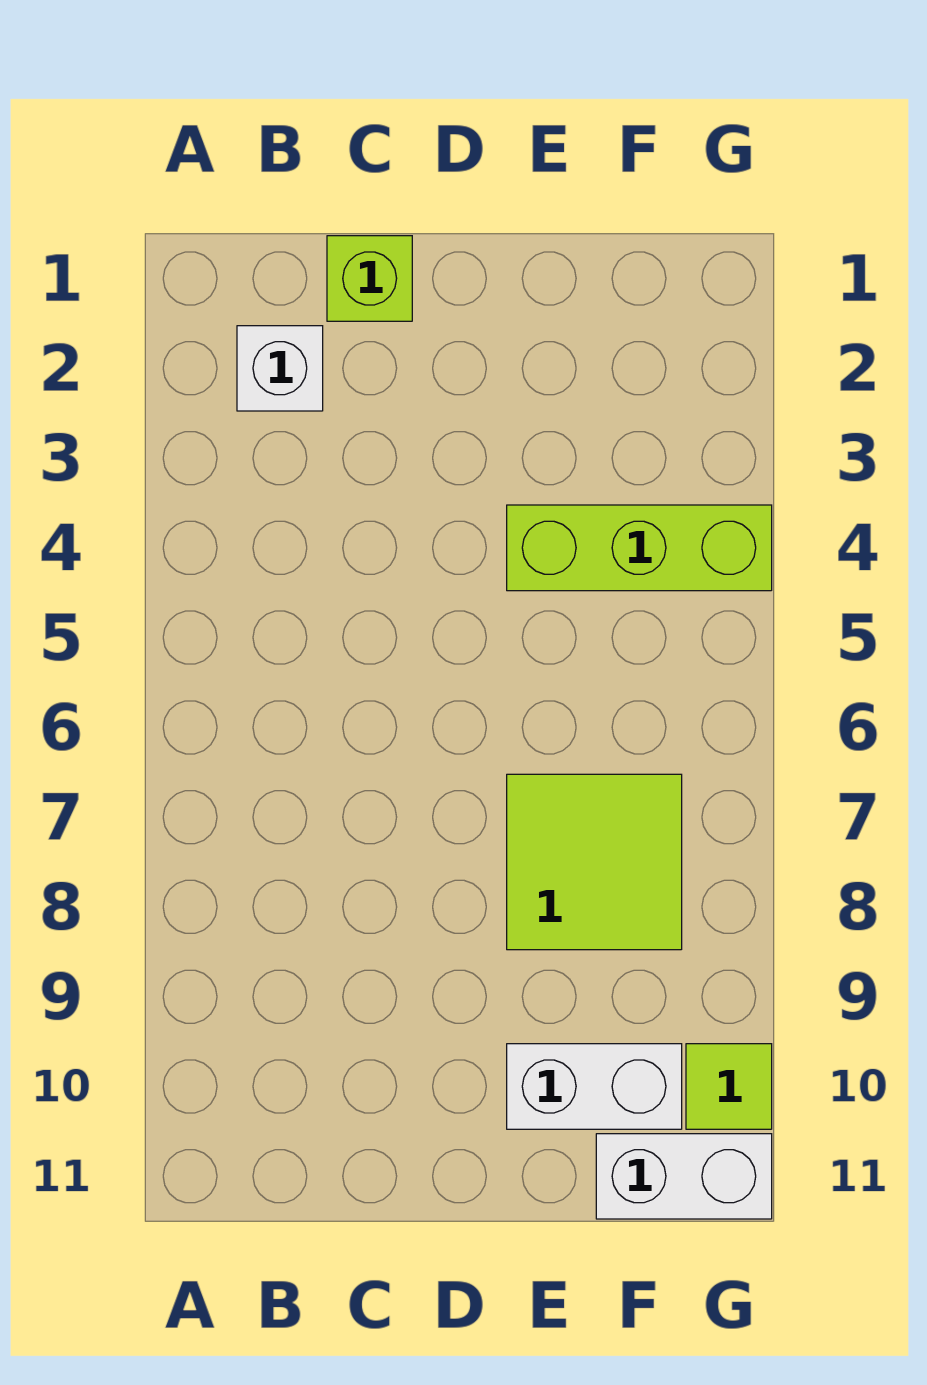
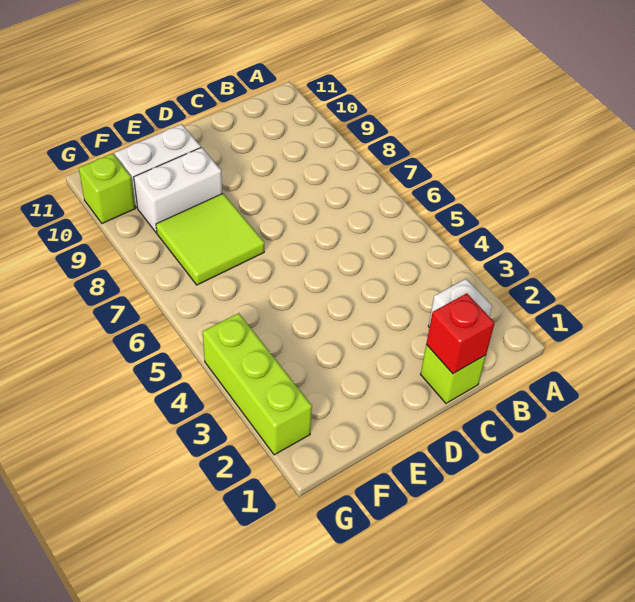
none -> red 1x1 brick [426,293,495,374]
lime 1x3 brick [507,505,772,591] -> lime 1x3 brick turned to [203,313,312,455]
white 1x2 brick [596,1134,772,1219] -> white 1x2 brick moved to [134,147,222,233]
lime 1x1 tile [686,1044,772,1129] -> lime 1x1 brick [79,153,135,224]

